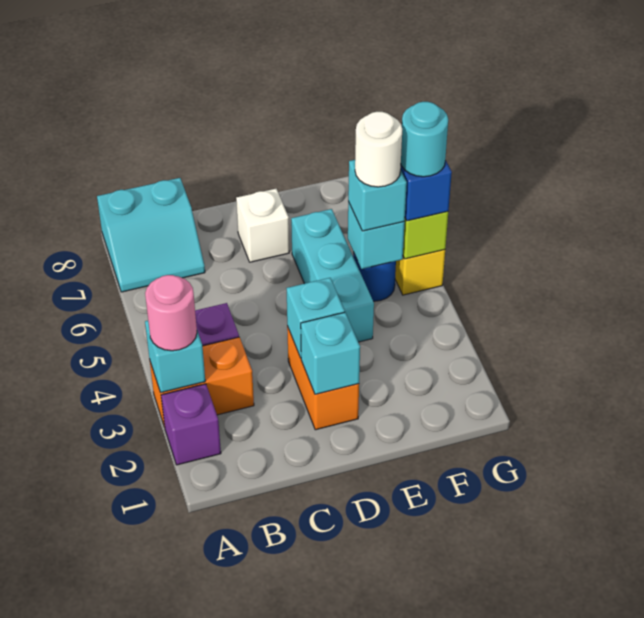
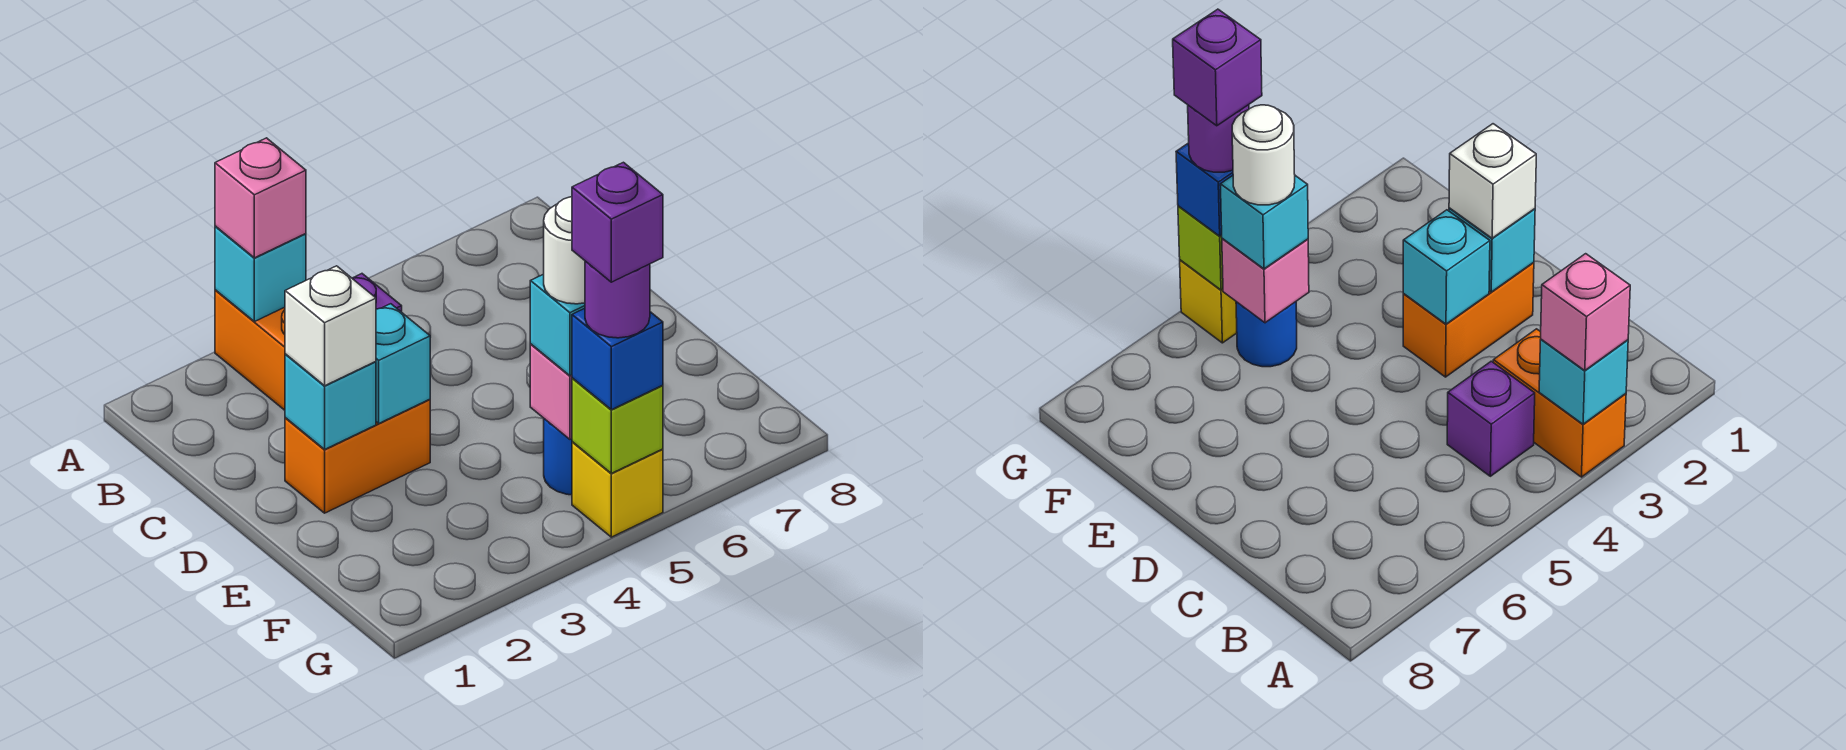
purple 1x1 brick [161,384,221,465] -> purple 1x1 brick moved to [572,162,663,282]
pink 1x1 round brick [145,275,197,351] -> pink 1x1 brick [215,138,306,258]
cyan 2x2 slope [97,178,205,292] -> none
white 1x1 brick [236,189,289,262] -> white 1x1 brick moved to [285,266,376,386]
cyan 1x3 brick [291,209,374,342] -> none
cyan 1x1 brick [348,202,405,269] -> pink 1x1 brick [530,344,572,439]
cyan 1x1 round brick [401,102,448,177] -> purple 1x1 round brick [585,261,650,338]

